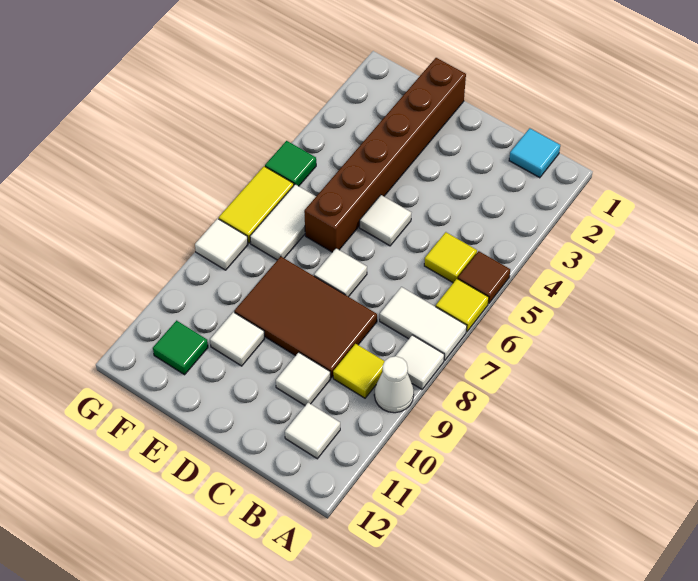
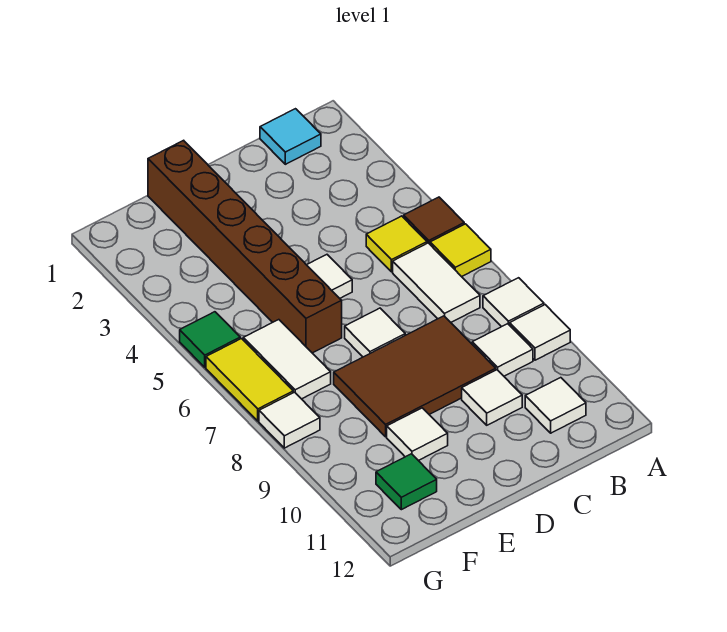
white 1x2 tile [380,287,467,360] -> white 1x2 tile turned to [393,243,480,322]
white 1x1 cone [374,356,414,413] -> white 1x1 tile [510,305,570,360]
yellow 1x1 tile [333,344,385,398] -> white 1x1 tile [472,324,533,376]

